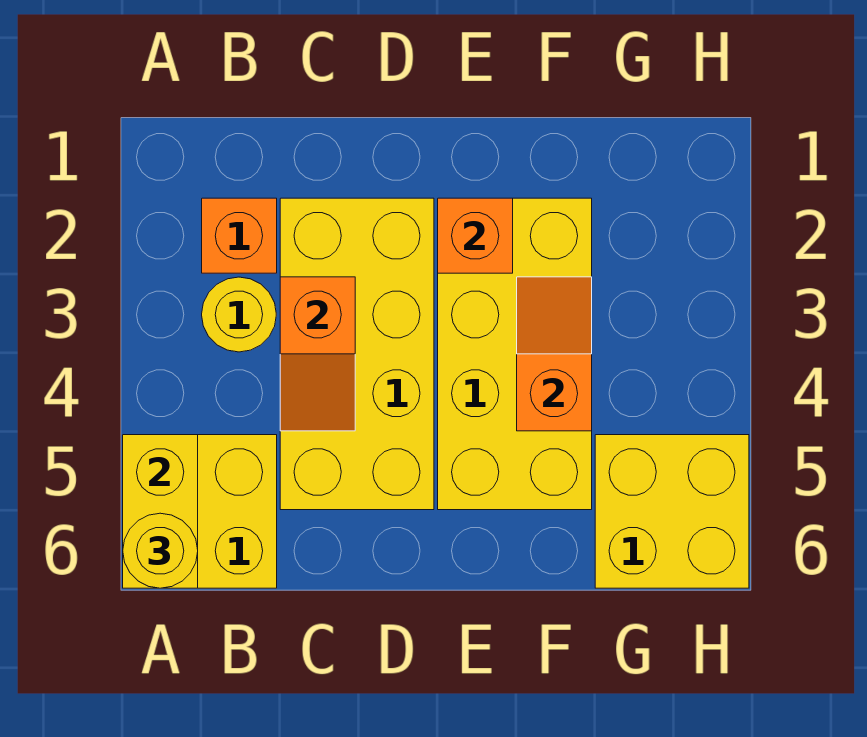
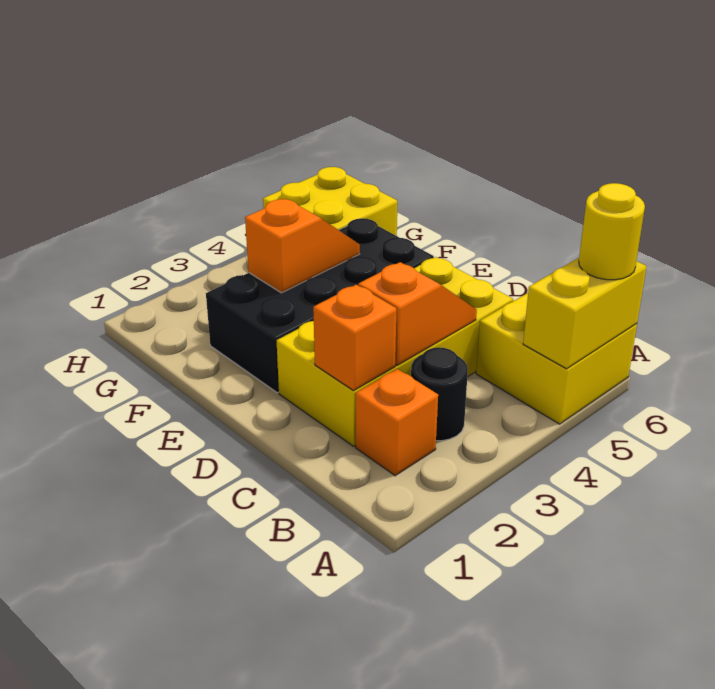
yellow 1x1 round brick [202,277,276,352] -> black 1x1 round brick [411,347,468,441]
yellow 2x4 brick [438,198,592,510] -> black 2x4 brick [206,218,434,393]
orange 1x1 brick [438,198,513,273] -> orange 1x1 brick moved to [313,285,396,391]
orange 1x2 slope [517,277,592,431] -> orange 1x2 slope turned to [245,199,360,293]

